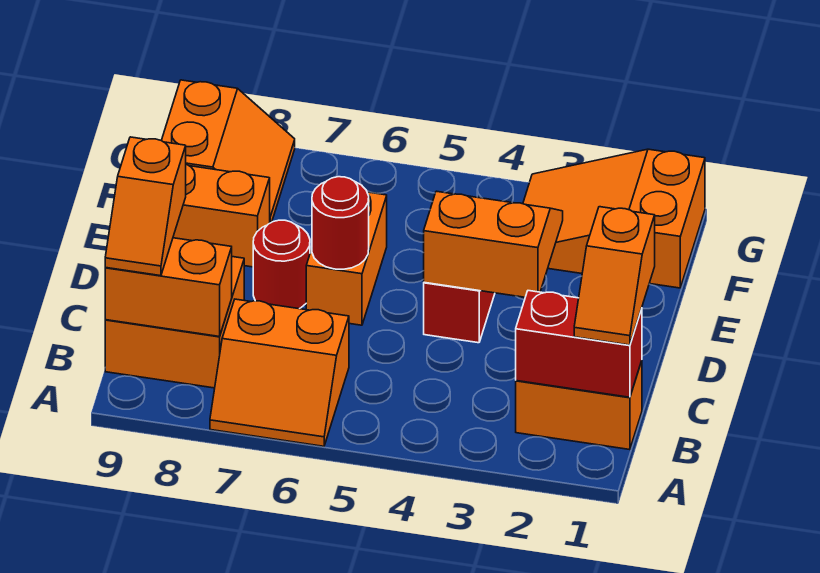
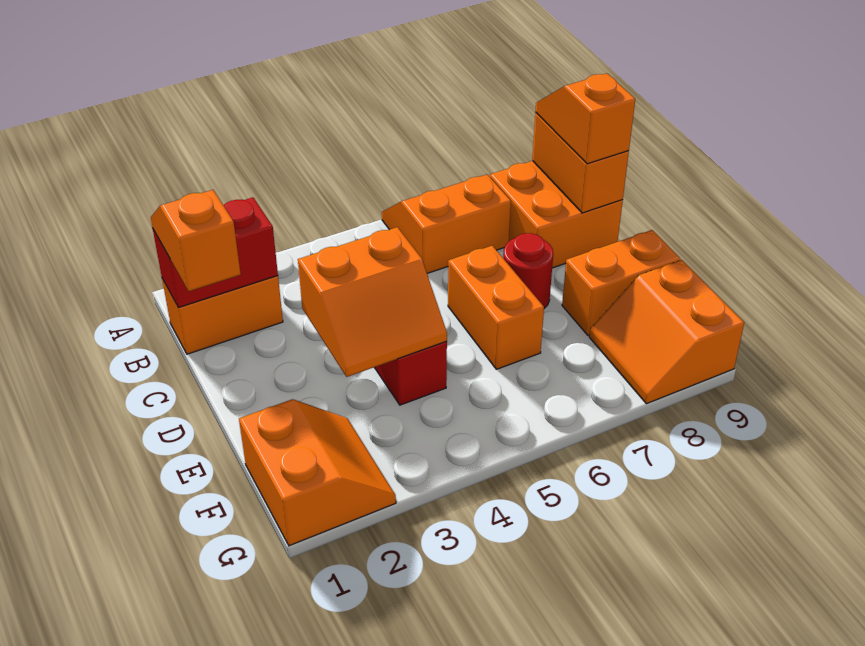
orange 1x2 brick [105,238,232,337] -> orange 1x2 brick turned to [532,113,629,213]
red 1x1 round brick [312,177,369,269] -> none
orange 2x3 slope [523,149,705,288] -> orange 2x2 slope [239,399,396,546]

